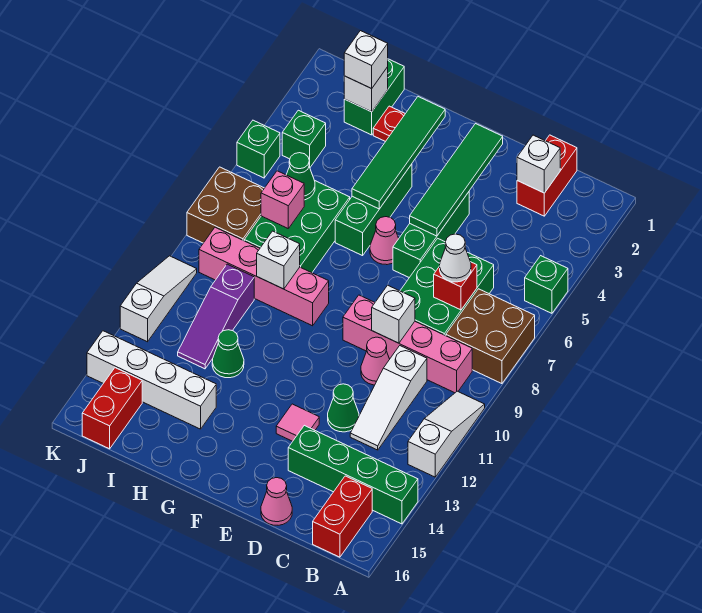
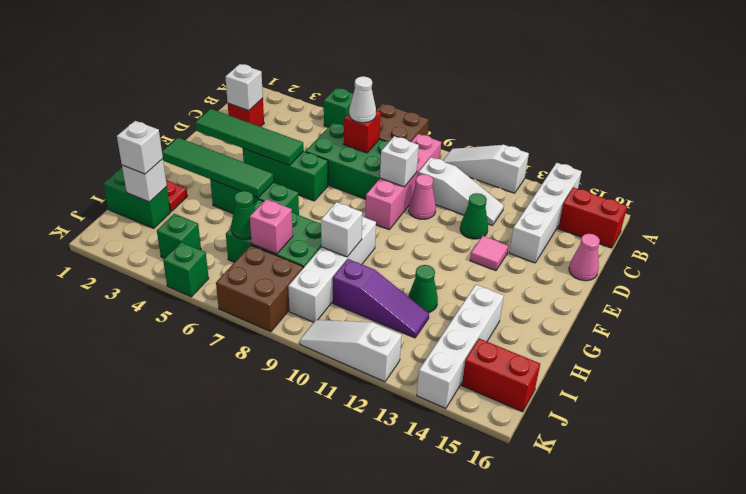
green 1x4 brick [288,425,418,524] -> white 1x4 brick [509,163,582,263]
red 1x2 brick [517,135,577,216] -> red 1x1 brick [228,98,264,127]
pink 1x1 cone [370,217,399,265] -> none
pink 1x4 brick [199,227,329,326] -> white 1x4 brick [288,216,376,322]

